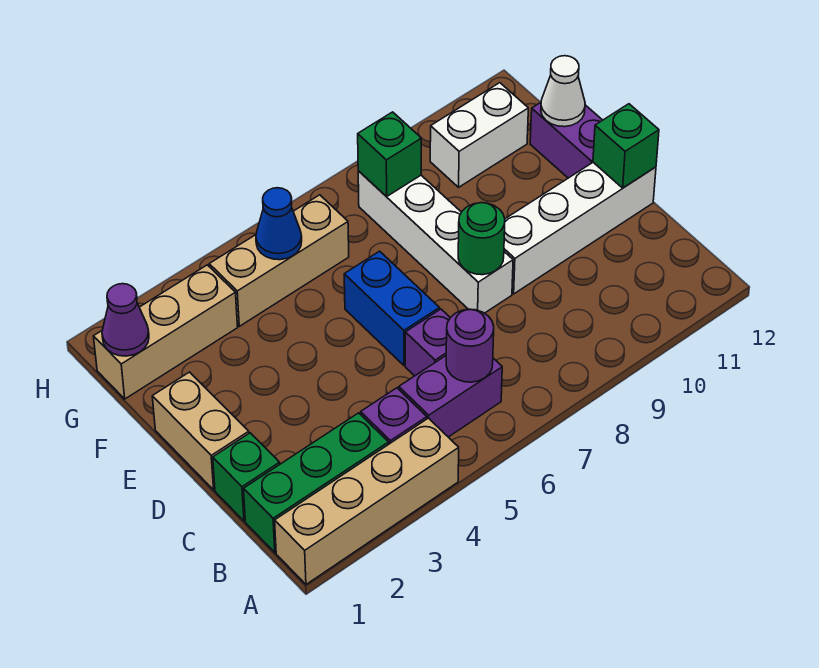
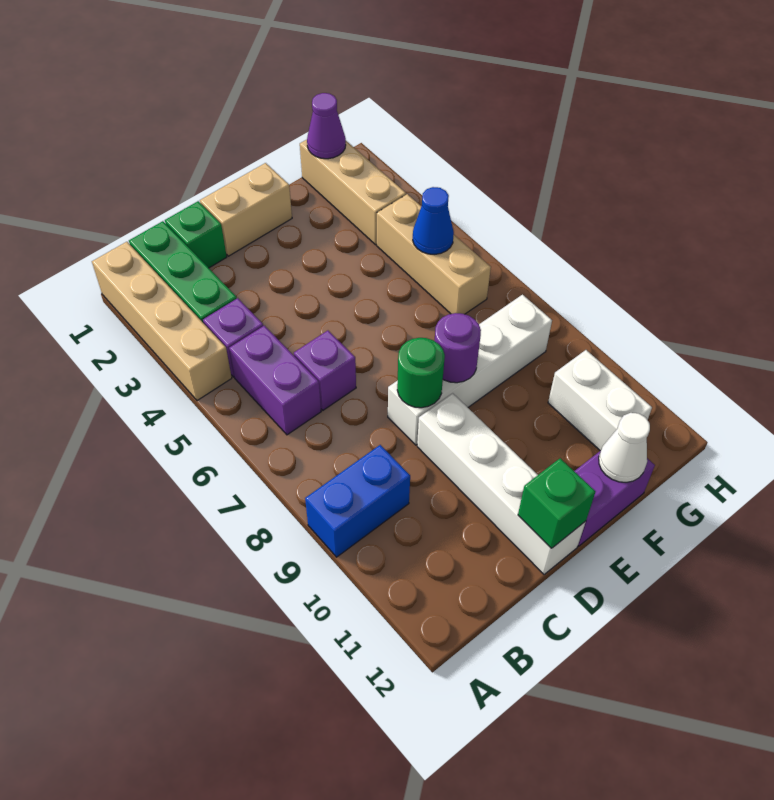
purple 1x1 round brick [446,309,494,382] -> purple 1x1 round brick moved to [435,313,481,383]
blue 1x2 brick [344,251,440,366] -> blue 1x2 brick moved to [305,445,410,557]
green 1x1 brick [358,112,421,197] -> none

